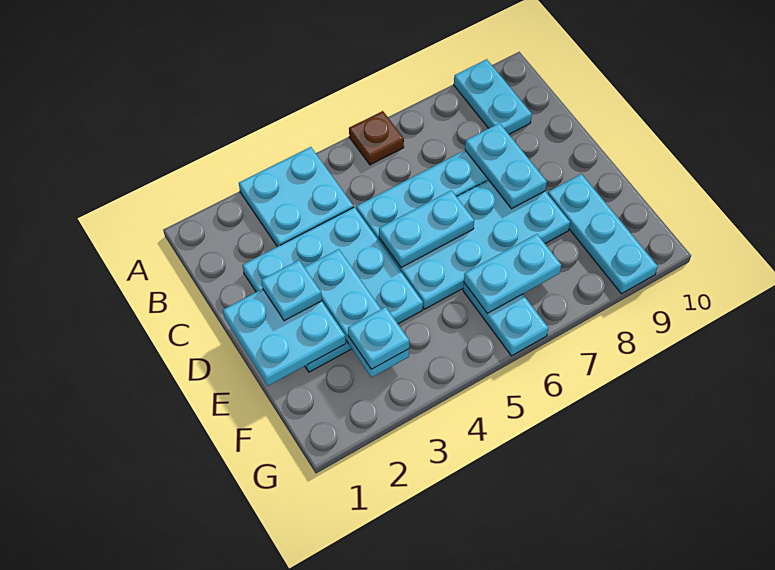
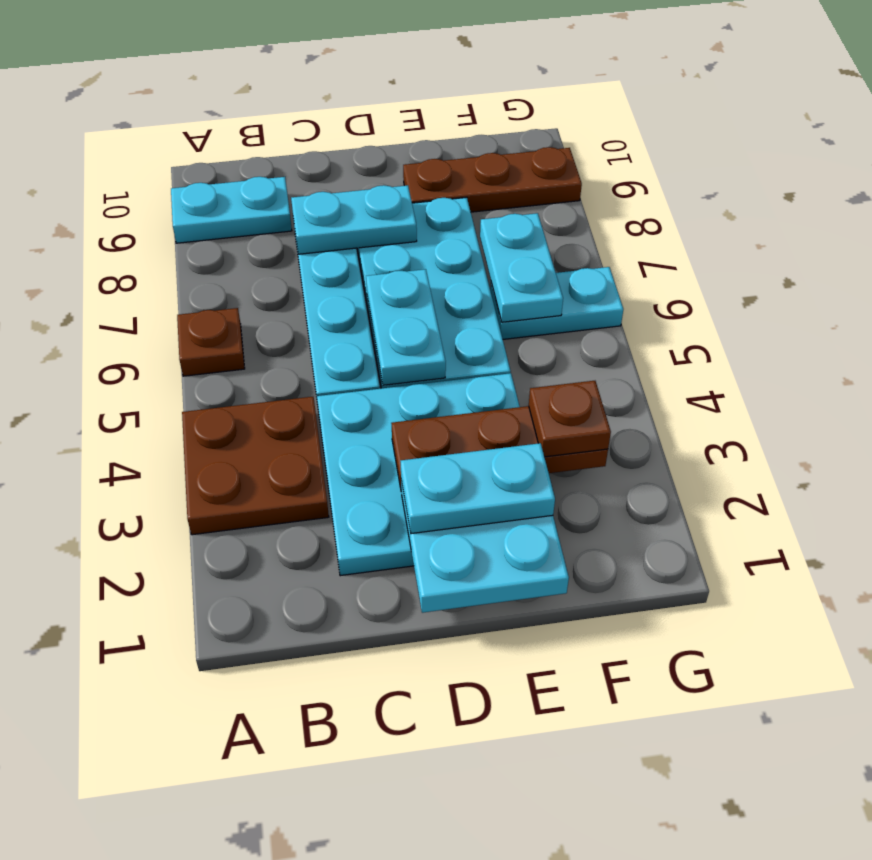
cyan 2x2 plate [239,147,354,247] -> brown 2x2 plate [182,397,329,535]
cyan 1x1 plate [261,260,322,321] -> cyan 1x2 plate [401,443,555,534]
cyan 1x3 plate [304,249,409,378] -> brown 1x3 plate [391,406,608,488]
cyan 1x3 plate [548,174,658,294] -> brown 1x3 plate [403,147,582,212]
cyan 1x1 plate [348,307,409,369] -> brown 1x1 plate [529,381,611,457]

